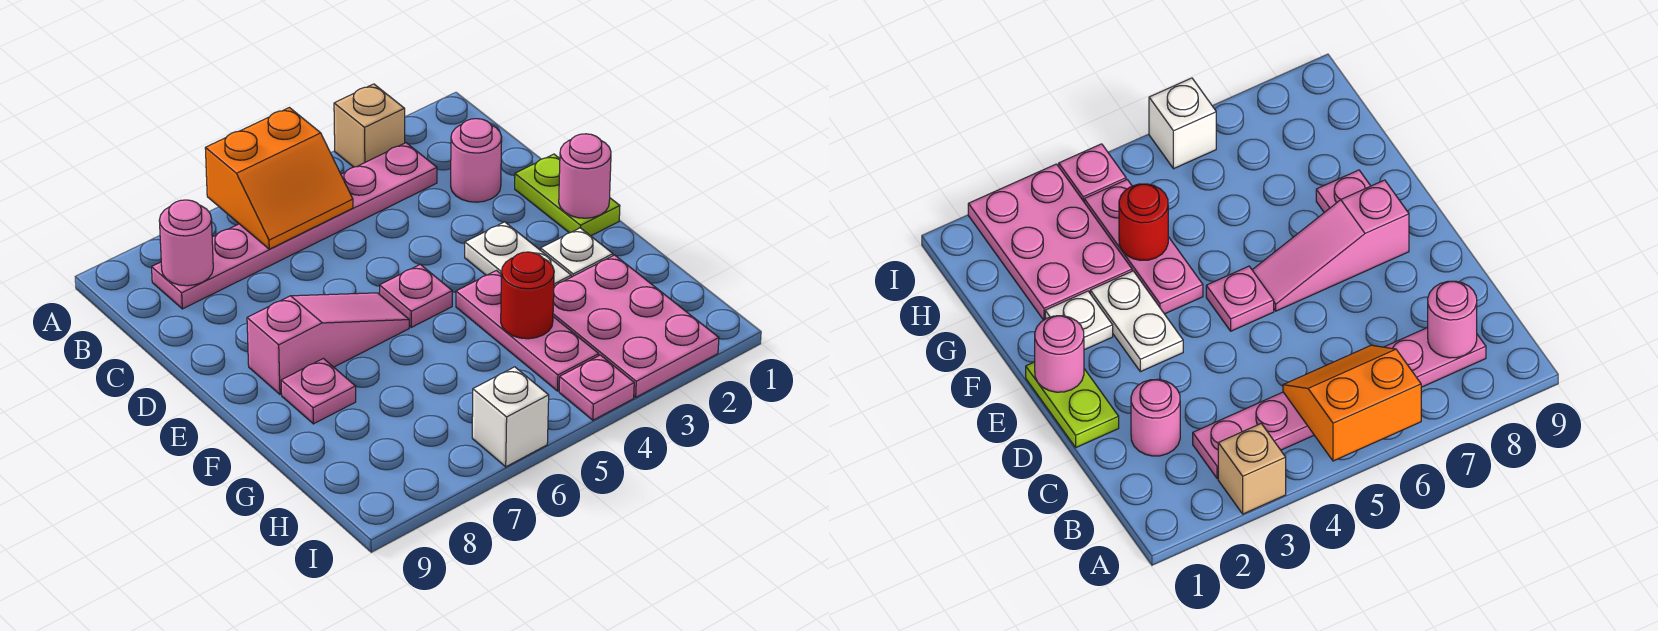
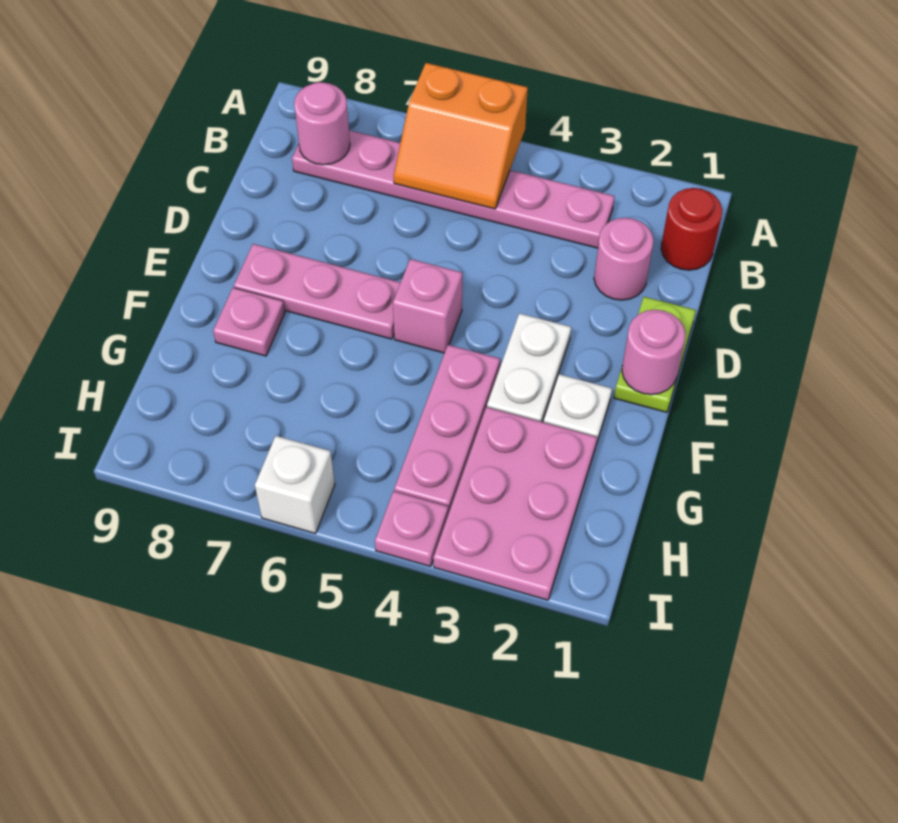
tan 1x1 brick [334,84,405,167] -> none
pink 1x1 plate [380,264,452,327] -> pink 1x1 brick [393,259,462,353]
pink 1x3 slope [247,293,409,394] -> pink 1x3 plate [234,244,401,339]
red 1x1 round brick [501,252,554,339] -> red 1x1 round brick moved to [661,188,722,270]

